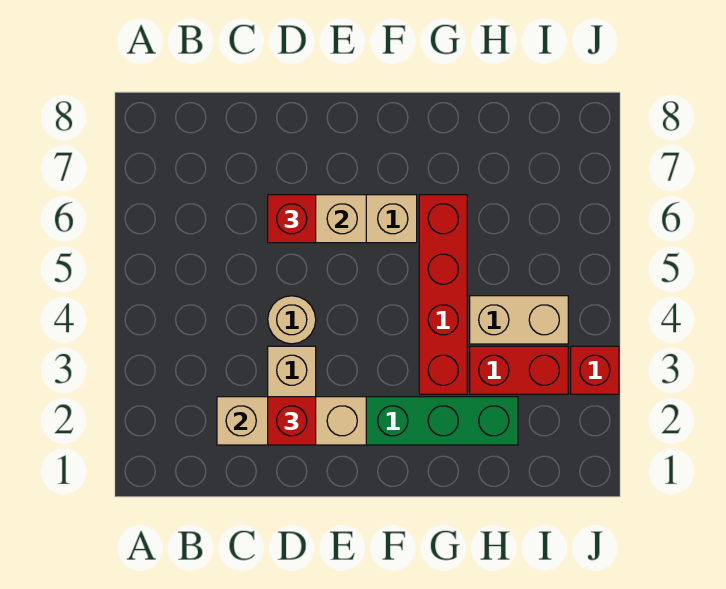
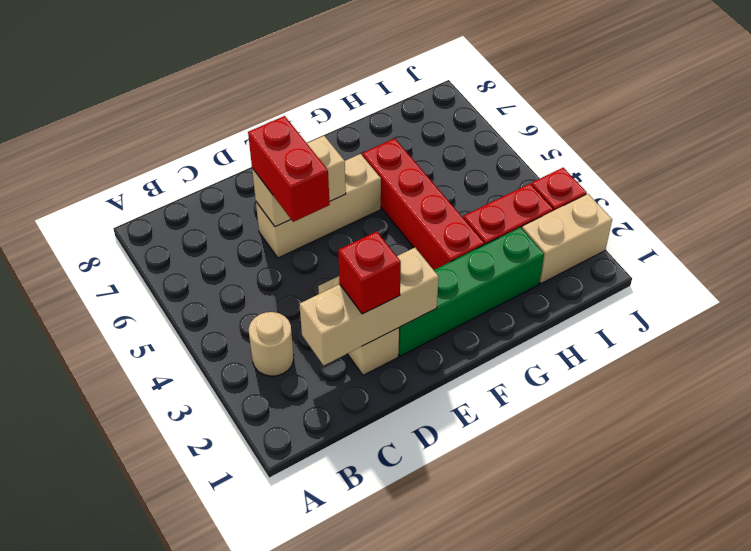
tan 1x1 round brick [268,296,316,344] -> tan 1x1 round brick moved to [249,312,294,376]
red 1x1 brick [268,195,316,243] -> red 1x2 brick [248,116,330,222]
tan 1x2 brick [470,296,568,344] -> tan 1x2 brick moved to [522,194,612,283]

